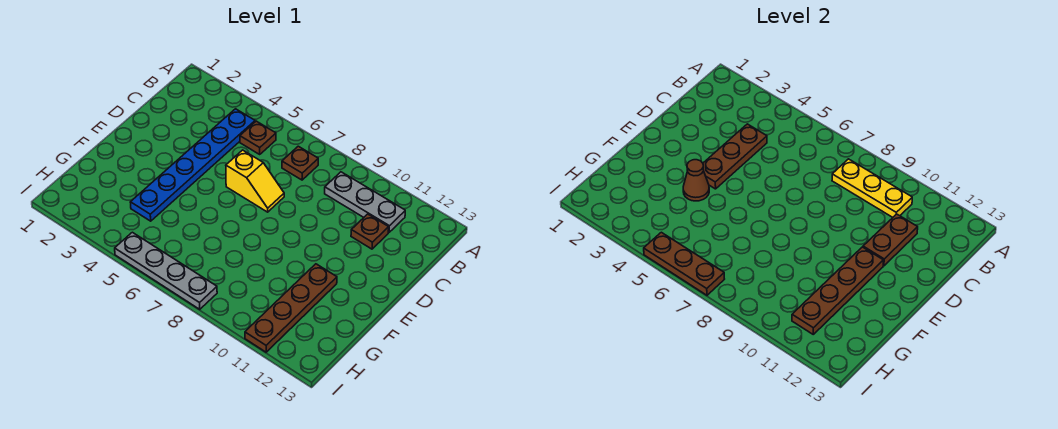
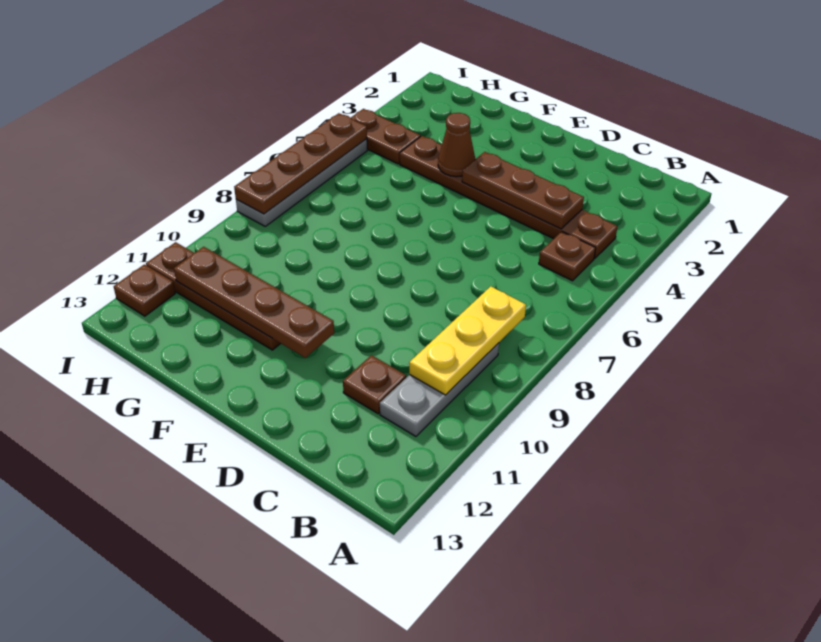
blue 1x6 plate [130,109,255,221] -> brown 1x6 plate [400,136,618,258]
brown 1x1 plate [282,146,318,180] -> brown 1x1 plate moved to [114,264,175,316]
brown 1x2 plate [863,214,918,266] -> brown 1x2 plate moved to [351,109,421,164]
yellow 1x2 slope [226,150,284,212] -> none
brown 1x3 plate [644,232,724,295] -> brown 1x4 plate [234,113,367,214]

